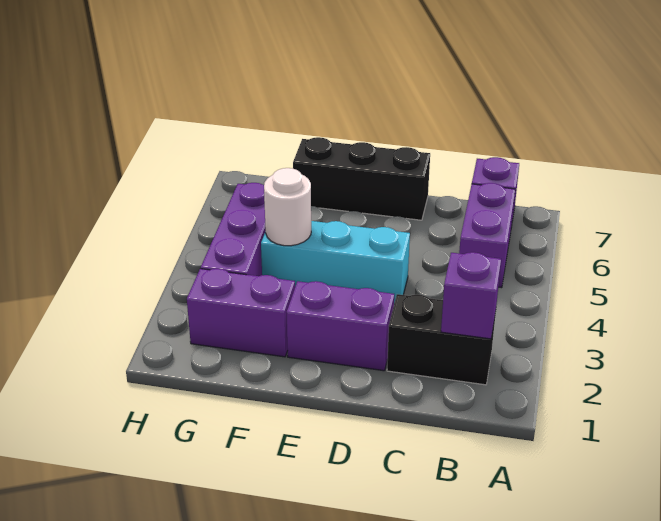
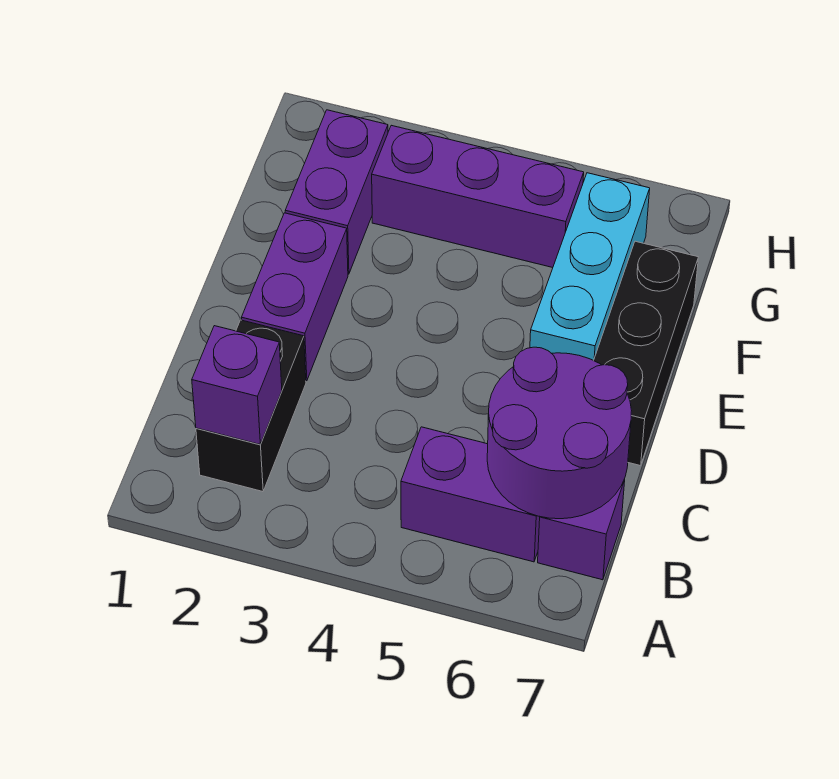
none -> purple 2x2 round brick [487,347,632,519]
cyan 1x3 brick [261,221,410,303] -> cyan 1x3 brick moved to [530,173,650,360]
white 1x1 round brick [264,168,311,246] -> none

